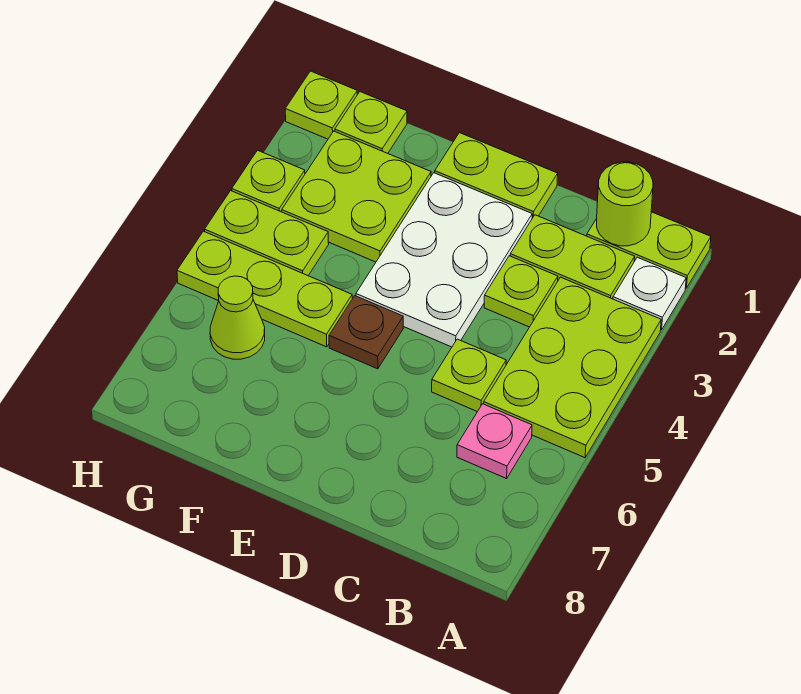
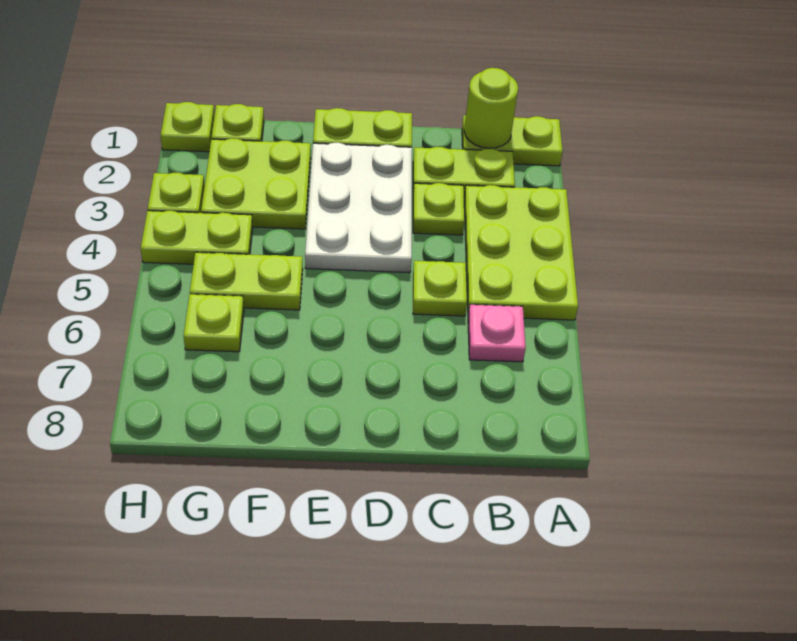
white 1x1 plate [613,257,686,330] -> none
brown 1x1 plate [329,296,403,369] -> none
lime 1x3 plate [177,231,352,347] -> lime 1x2 plate [190,252,303,310]
lime 1x1 cone [210,276,265,359] -> lime 1x1 plate [184,294,244,352]

